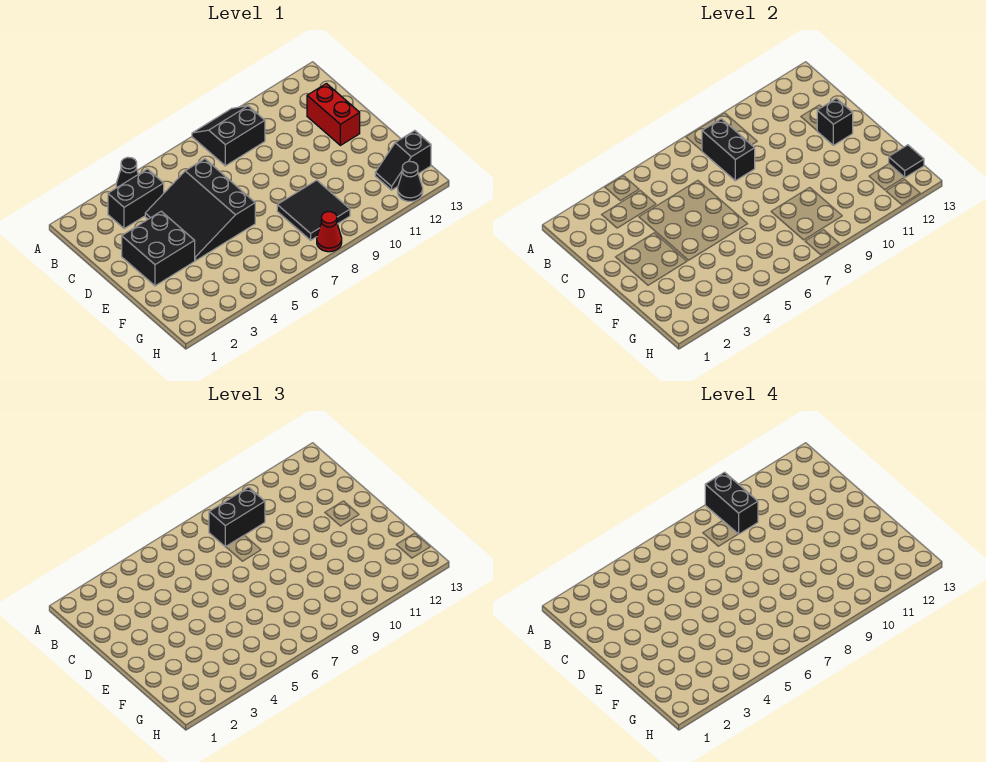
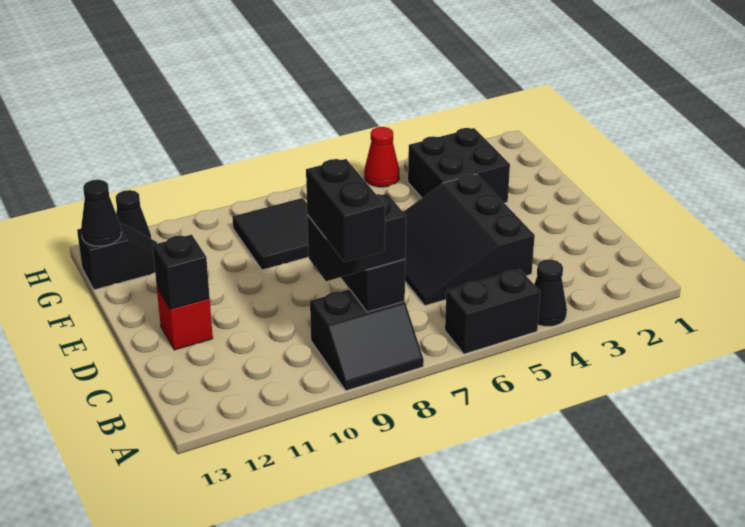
black 1x2 brick [108,169,164,229] -> black 1x2 brick moved to [445,269,540,354]
black 3x3 slope [145,159,255,261] -> black 3x3 slope turned to [403,174,535,306]
red 1x2 brick [307,84,360,145] -> red 1x1 brick [157,288,213,350]
black 2x2 brick [122,211,195,286] -> black 2x2 brick moved to [408,128,510,203]
black 1x1 tile [889,145,924,177] -> black 1x1 cone [81,180,121,246]
red 1x1 cone [317,212,342,252] -> red 1x1 cone moved to [364,127,399,187]

